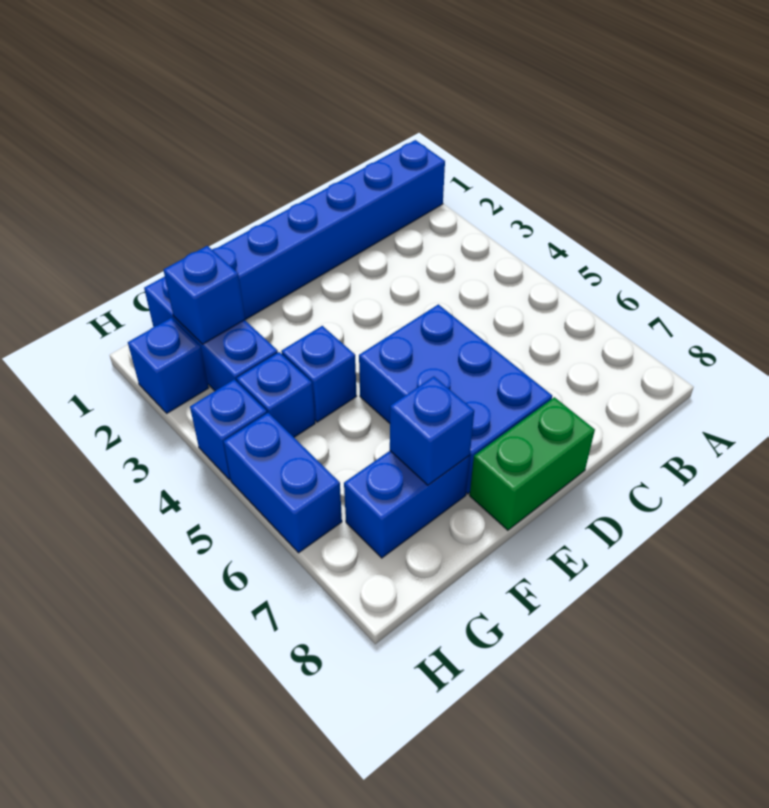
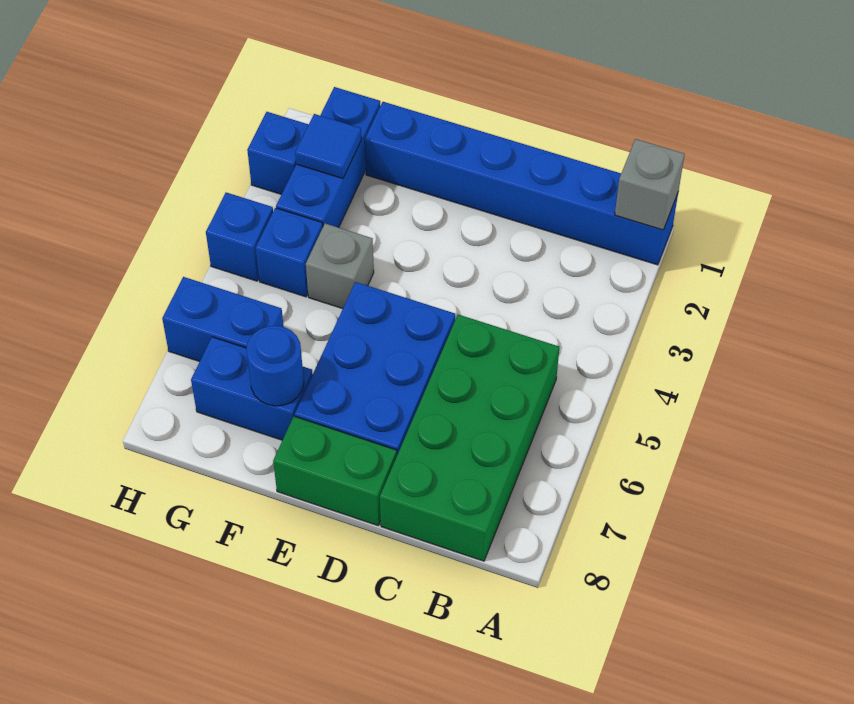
none -> grey 1x1 brick [615,139,685,230]
none -> green 2x4 brick [380,315,559,561]
blue 1x1 brick [281,326,356,422] -> grey 1x1 brick [306,224,374,309]
blue 1x1 brick [390,377,474,485] -> blue 1x1 round brick [246,325,304,406]
blue 1x1 brick [164,246,245,344] -> blue 1x1 tile [295,114,361,179]
blue 1x2 brick [223,413,342,553] -> blue 1x2 brick turned to [162,277,284,362]

